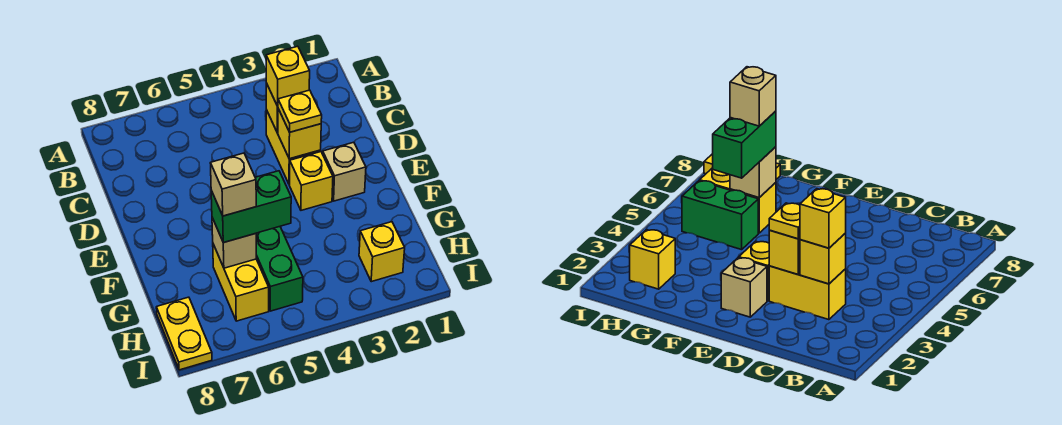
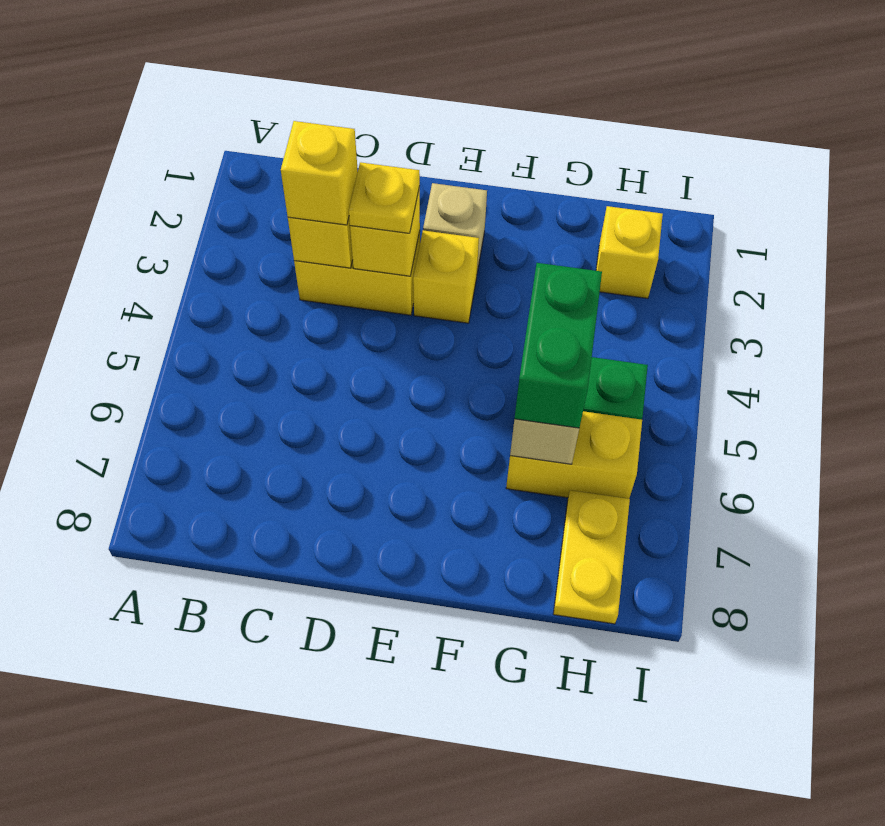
tan 1x1 brick [210,153,256,216] -> none
yellow 1x2 plate [156,297,212,370] -> yellow 1x2 plate turned to [553,490,630,624]

